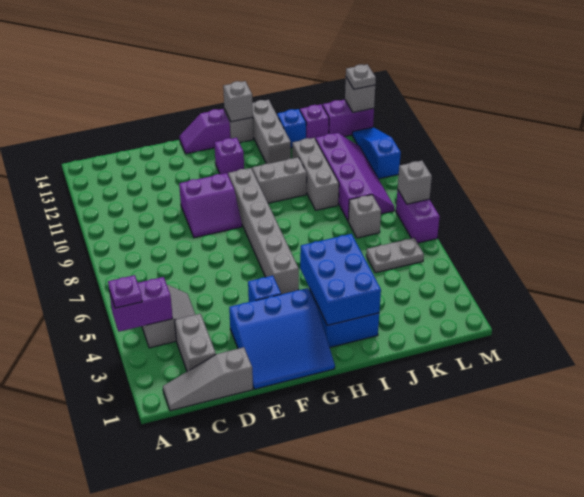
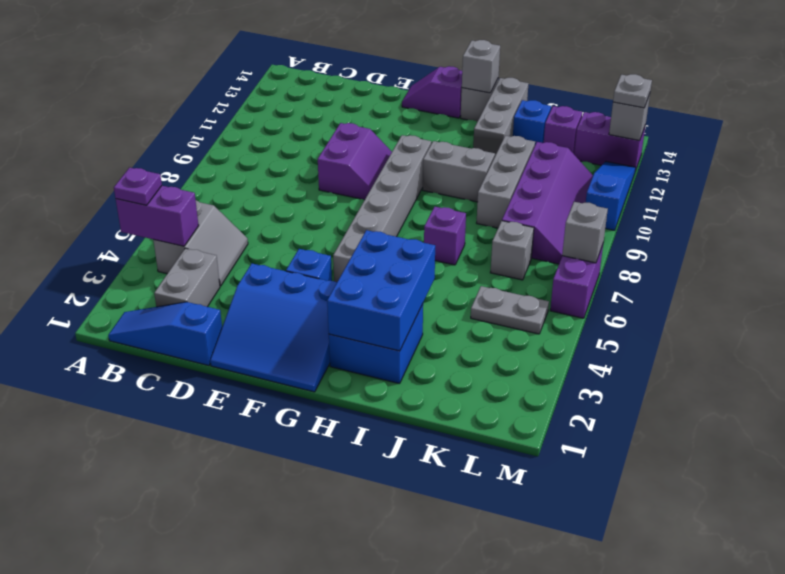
grey 1x3 slope [163,347,253,411] -> blue 1x3 slope [108,302,222,366]
purple 2x2 slope [179,173,242,238] -> purple 2x2 slope turned to [318,123,392,200]
purple 1x1 brick [214,138,244,174] -> purple 1x1 brick moved to [424,207,466,265]

